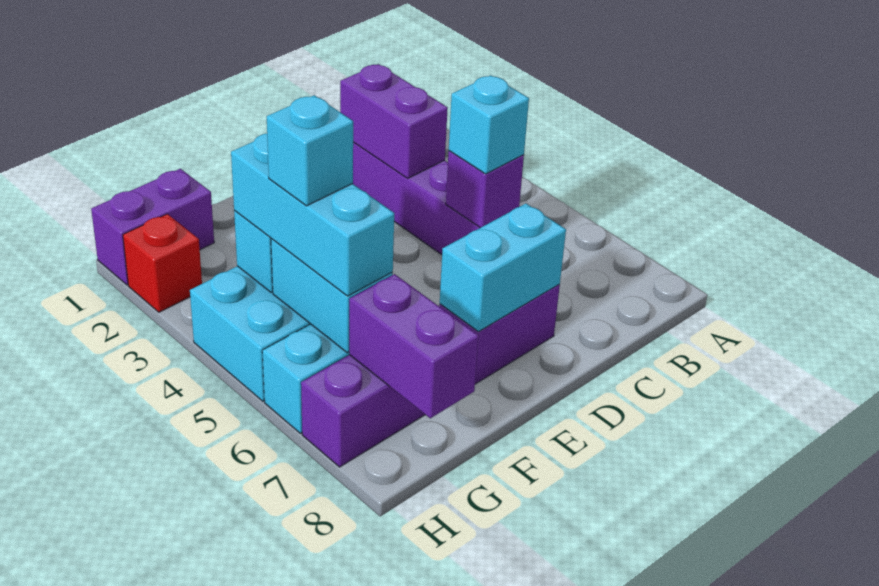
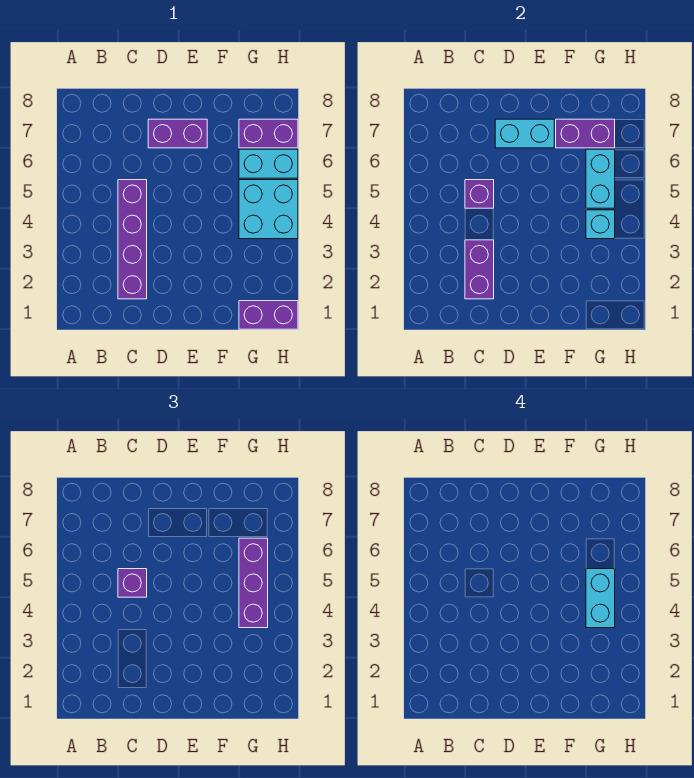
cyan 1x1 brick [449,75,529,174] -> purple 1x1 brick [118,569,147,597]
cyan 1x3 brick [231,133,394,296] -> purple 1x3 brick [239,538,268,628]
cyan 1x1 brick [267,95,353,206] -> cyan 1x2 brick [586,569,615,628]
purple 1x2 brick [349,274,479,418] -> purple 1x2 brick turned to [556,119,615,148]
red 1x1 brick [123,214,202,312] -> none

